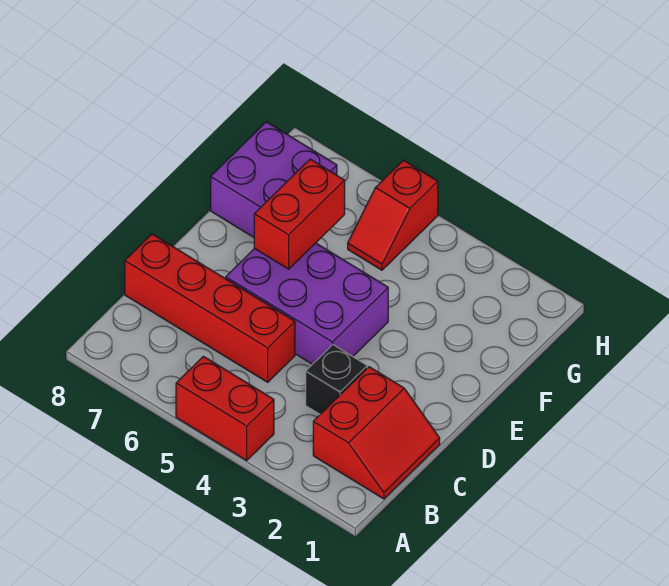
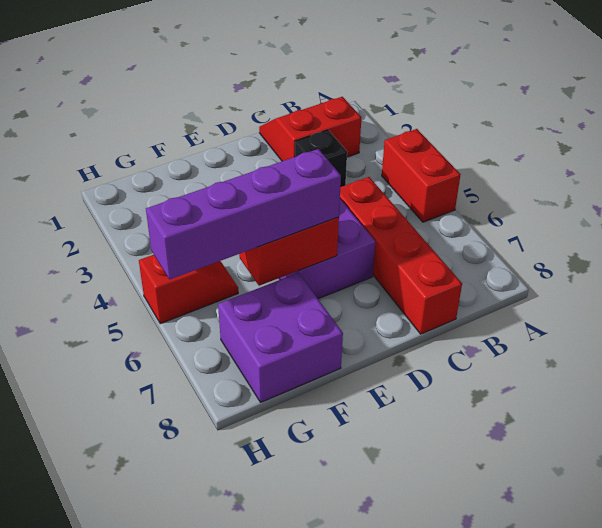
none -> purple 1x4 brick [146,149,341,279]

